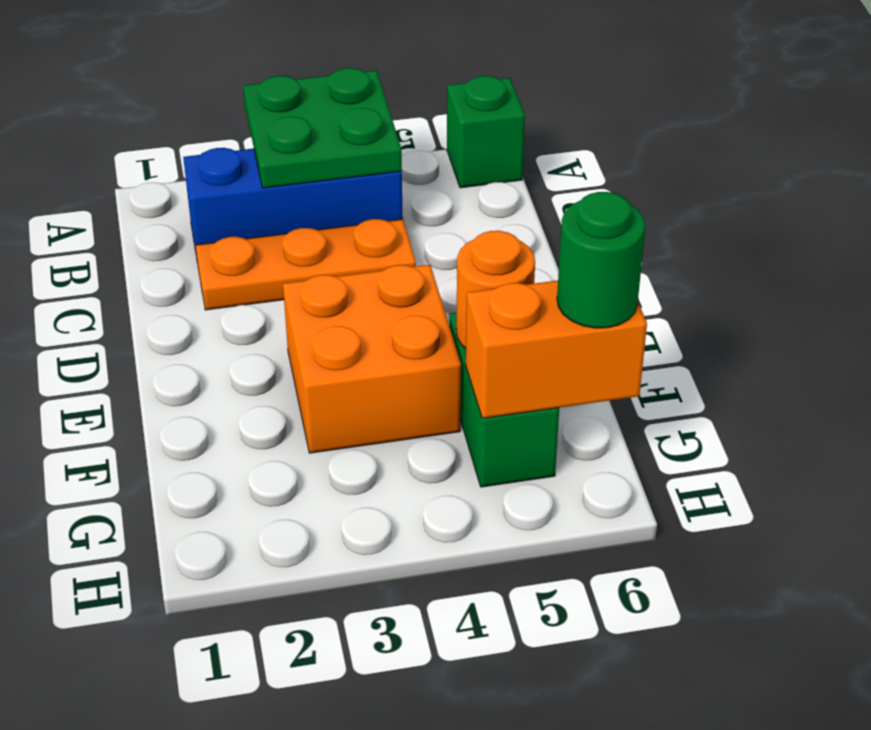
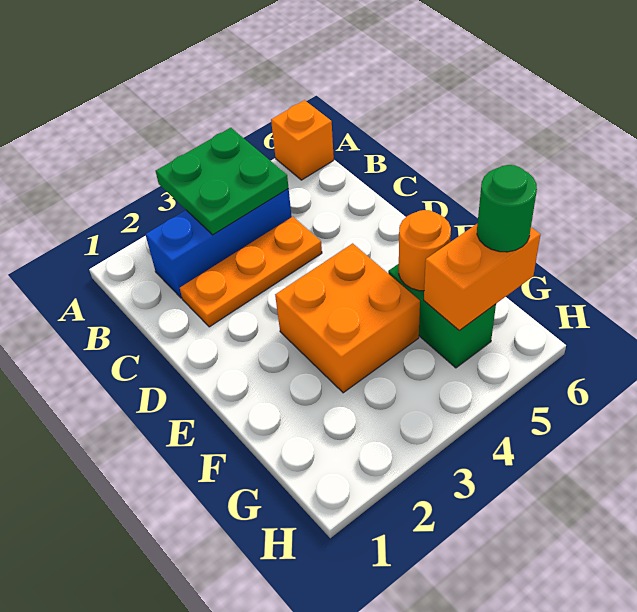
green 1x1 brick [447,76,525,188] -> orange 1x1 brick [271,100,334,180]

